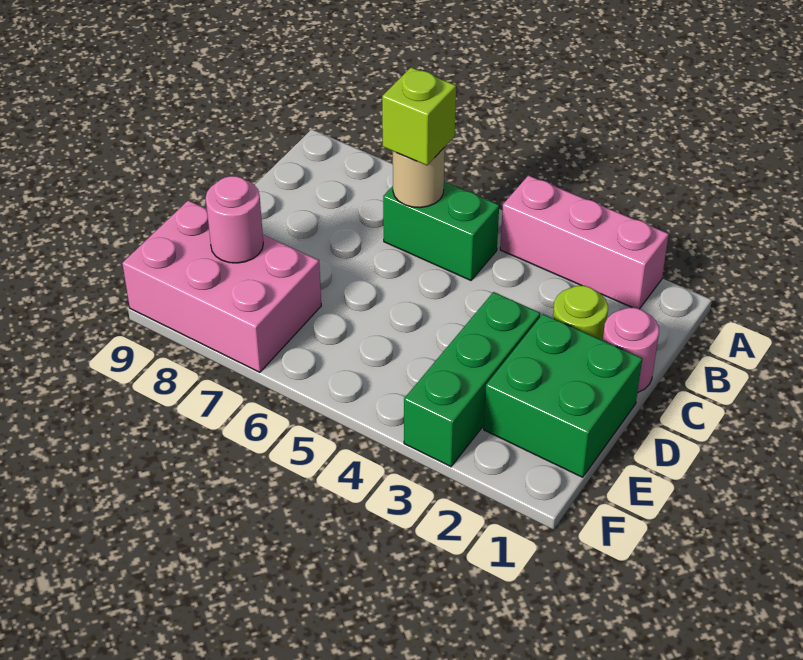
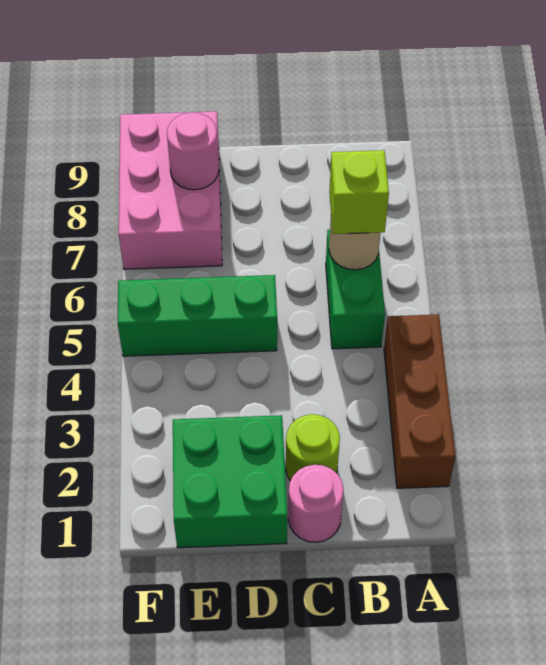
pink 1x3 brick [500,175,669,309] -> brown 1x3 brick [384,314,455,488]
green 1x3 brick [404,292,540,467] -> green 1x3 brick moved to [118,275,277,356]

